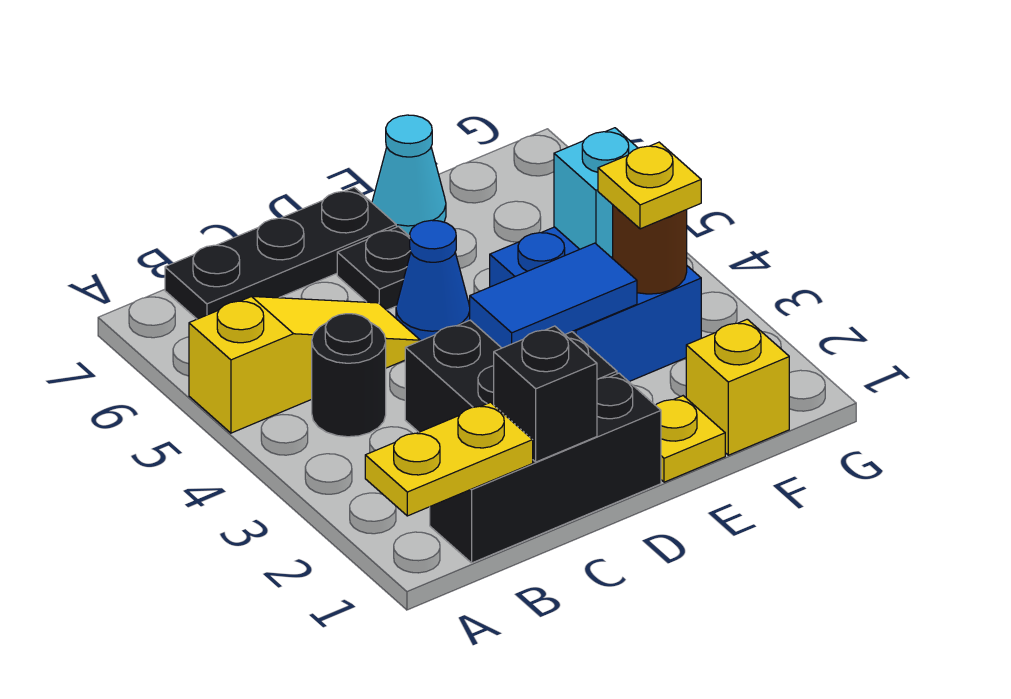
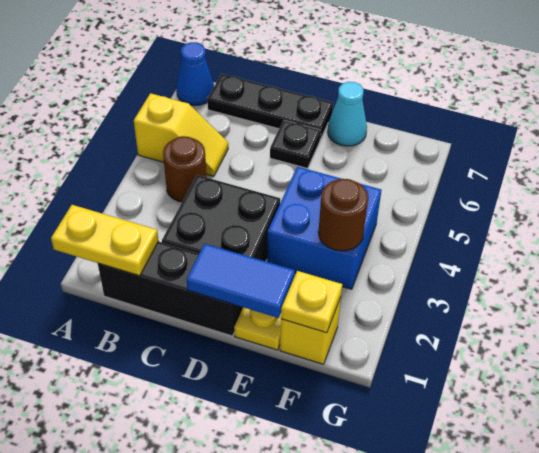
yellow 1x3 slope [189,296,420,433] -> yellow 1x2 slope [134,93,228,176]
black 1x1 round brick [312,314,386,437] -> brown 1x1 round brick [163,136,206,202]
black 1x1 brick [494,326,597,462] -> none
blue 1x2 tile [470,243,637,348] -> blue 1x2 tile moved to [187,244,295,318]
blue 1x1 cone [396,220,470,341] -> blue 1x1 cone moved to [176,42,214,106]
yellow 1x1 plate [598,142,701,229] -> yellow 1x1 plate moved to [281,271,342,333]
cyan 1x1 brick [554,128,638,257] -> none

